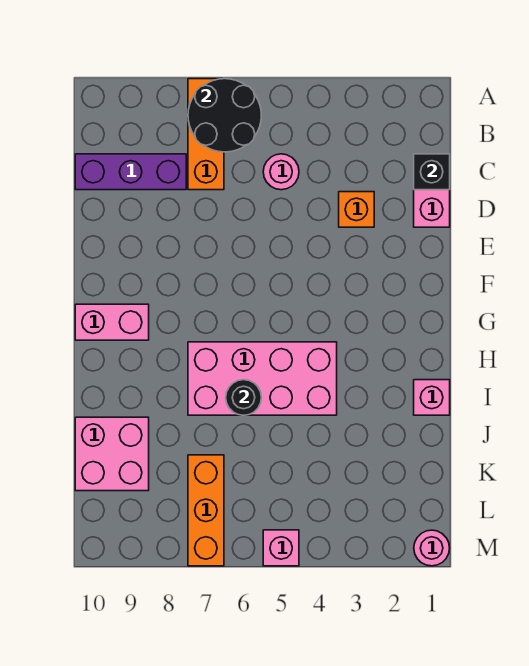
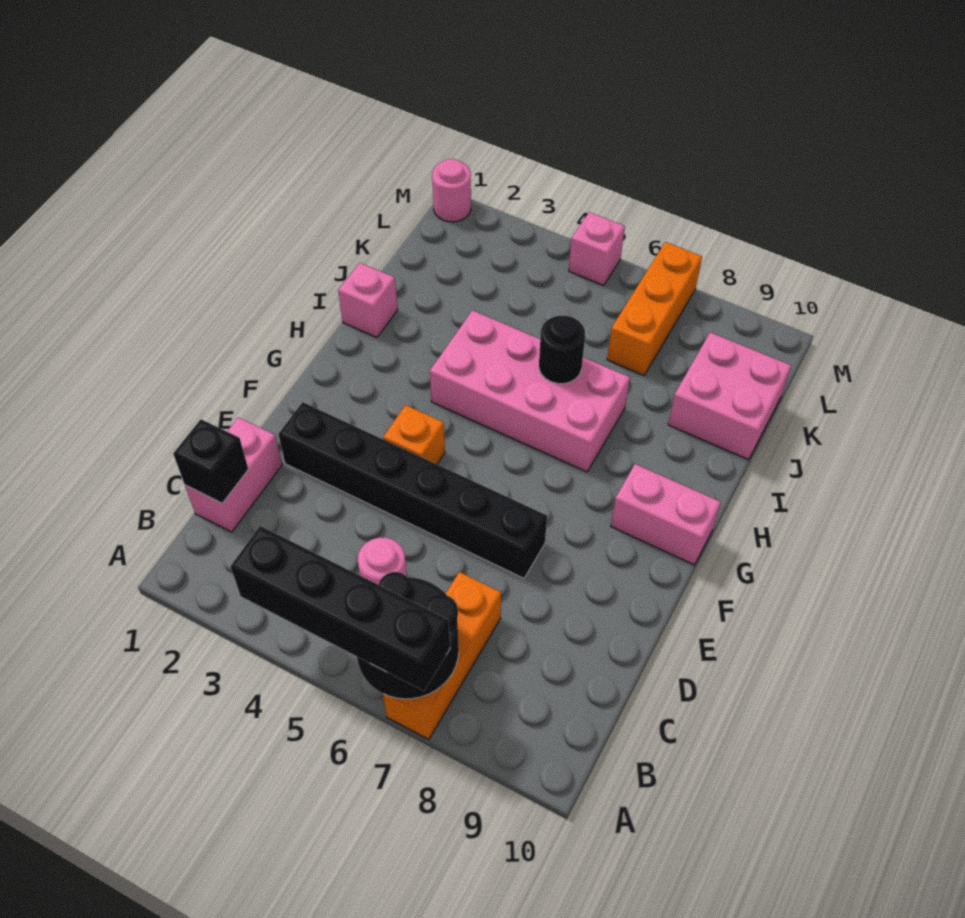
none -> black 1x4 brick [230,526,450,691]
purple 1x3 brick [75,154,186,190] -> none
orange 1x1 brick [339,192,374,227] -> orange 1x1 brick moved to [383,405,445,464]
none -> black 1x6 brick [278,402,547,578]

